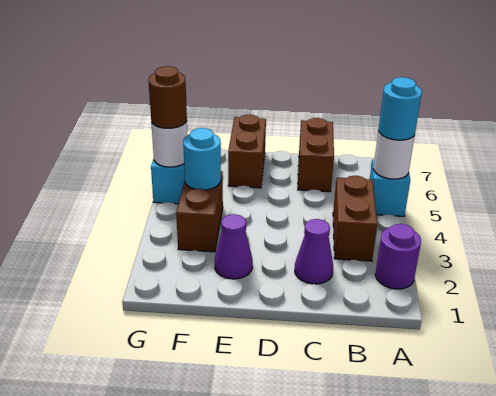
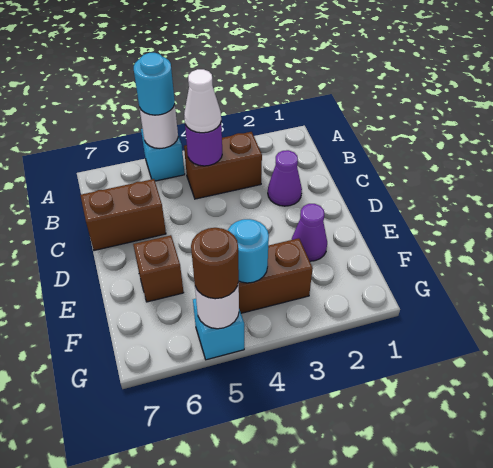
purple 1x1 round brick [375,224,421,289] -> purple 1x1 round brick moved to [185,123,222,166]
none -> white 1x1 cone [184,69,221,133]
brown 1x2 brick [228,114,266,188] -> brown 1x1 brick [133,235,184,302]

